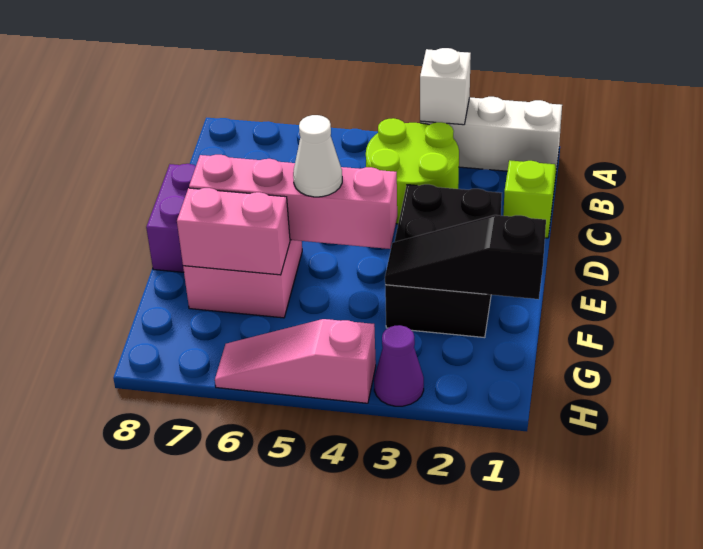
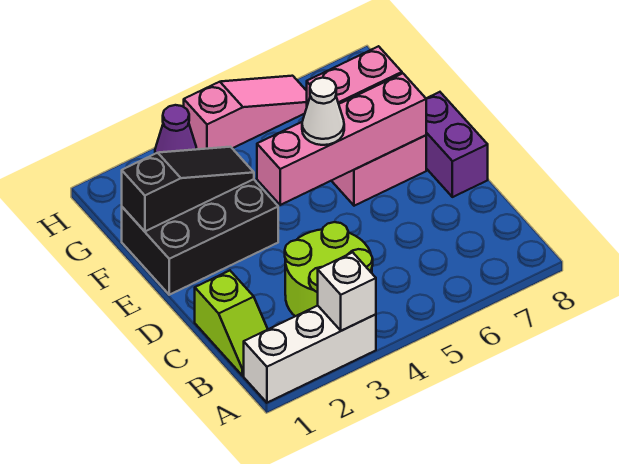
black 2x3 brick [385,184,502,338] -> black 2x3 brick turned to [122,179,278,295]

